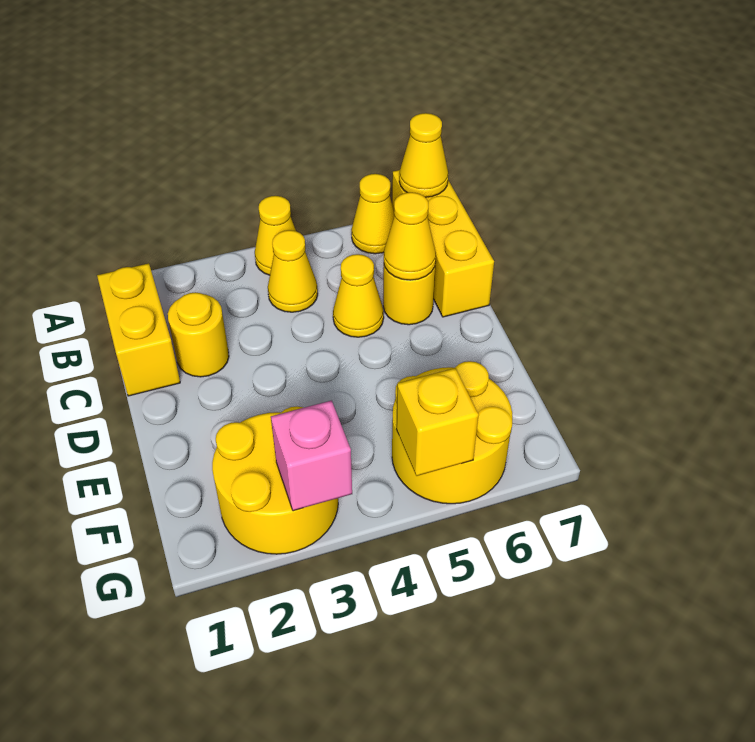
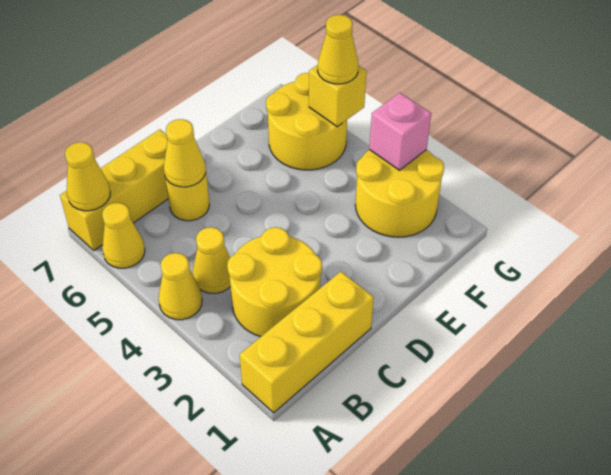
yellow 1x2 brick [97,263,180,396] -> yellow 1x3 brick [240,272,374,413]
yellow 1x1 round brick [168,292,229,377] -> yellow 2x2 round brick [227,227,322,337]
yellow 1x1 cone [333,254,384,337] -> yellow 1x1 cone moved to [318,15,358,84]

